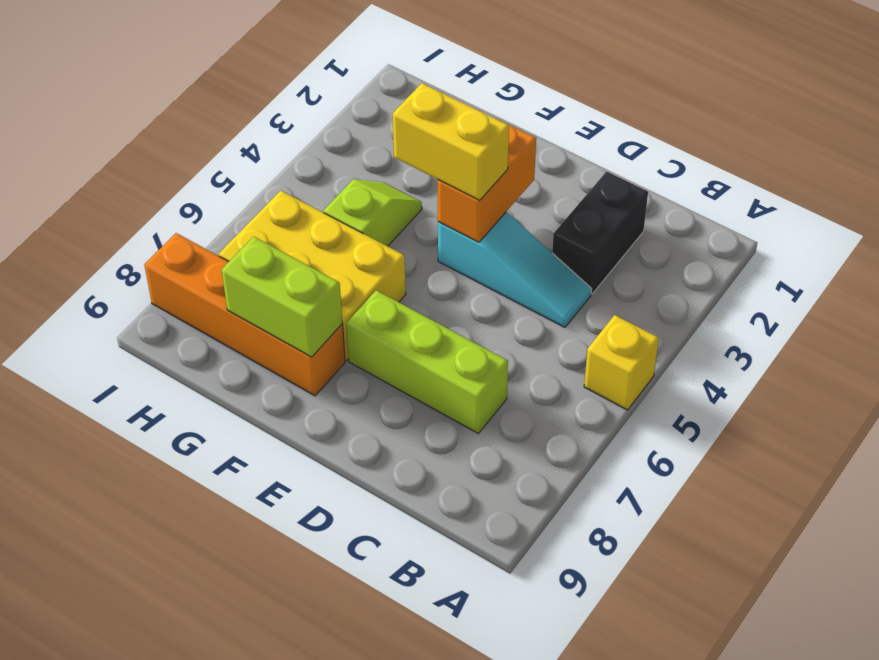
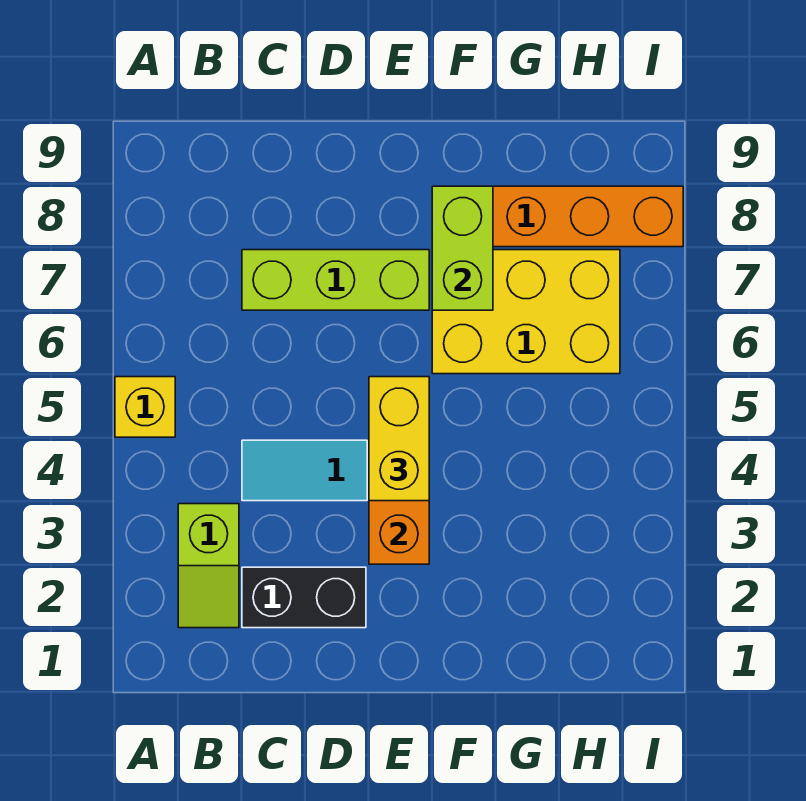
black 1x2 brick [552,171,648,294] -> black 1x2 brick turned to [242,567,366,628]
yellow 1x2 brick [393,83,509,200] -> yellow 1x2 brick turned to [369,377,429,501]
lime 1x2 brick [222,236,342,357] -> lime 1x2 brick turned to [432,186,493,310]
lime 1x2 slope [323,180,422,246] -> lime 1x2 slope moved to [178,504,239,628]

